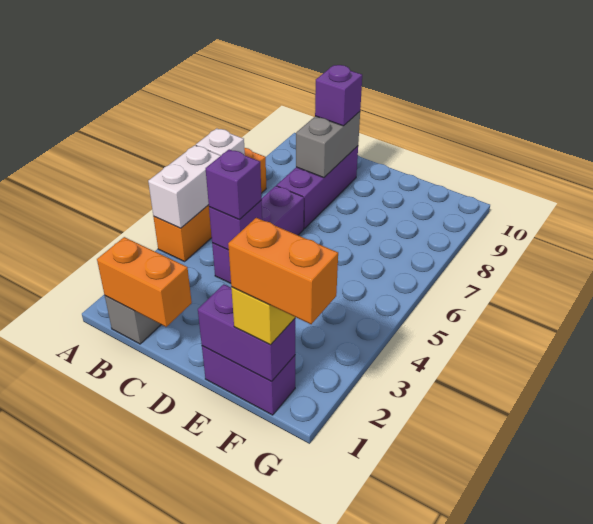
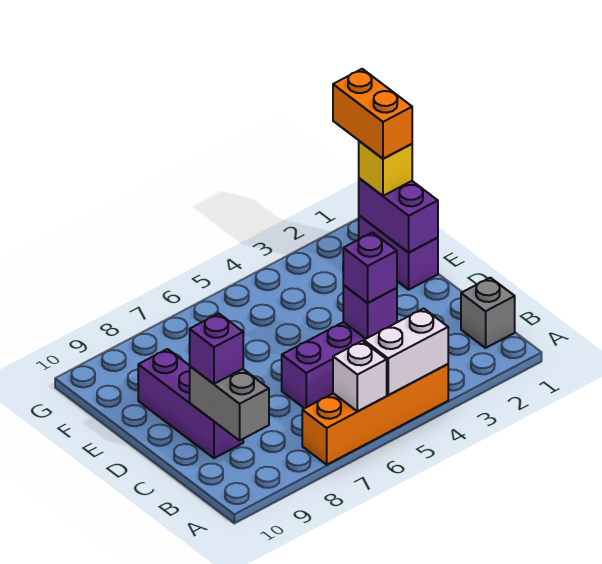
orange 1x2 brick [97,237,192,327] -> none
purple 1x3 brick [277,146,358,229] -> purple 1x3 brick turned to [138,349,243,458]
grey 1x2 brick [296,112,360,178] -> grey 1x2 brick turned to [190,366,269,440]

